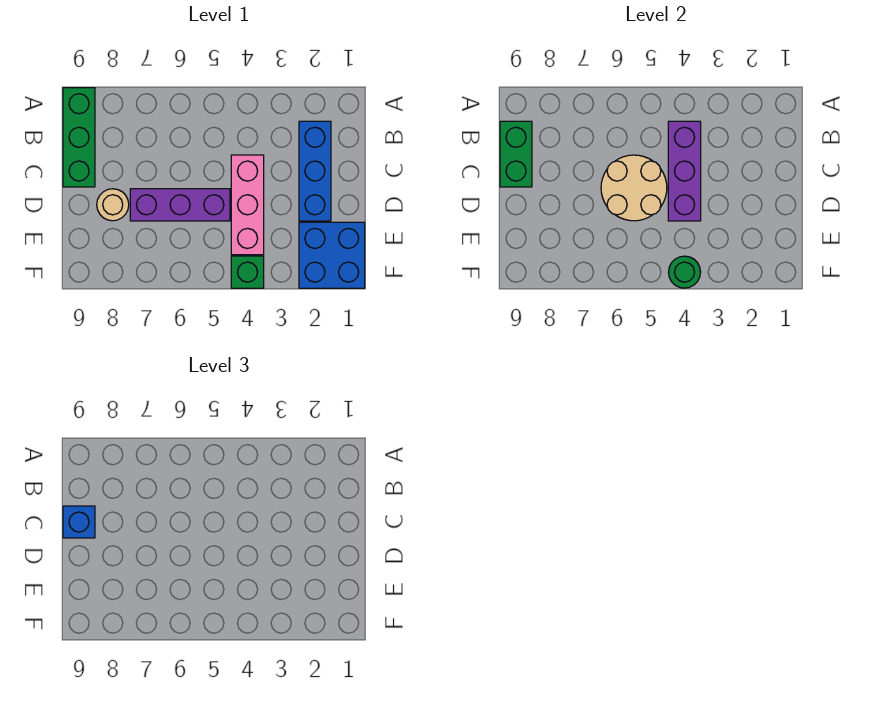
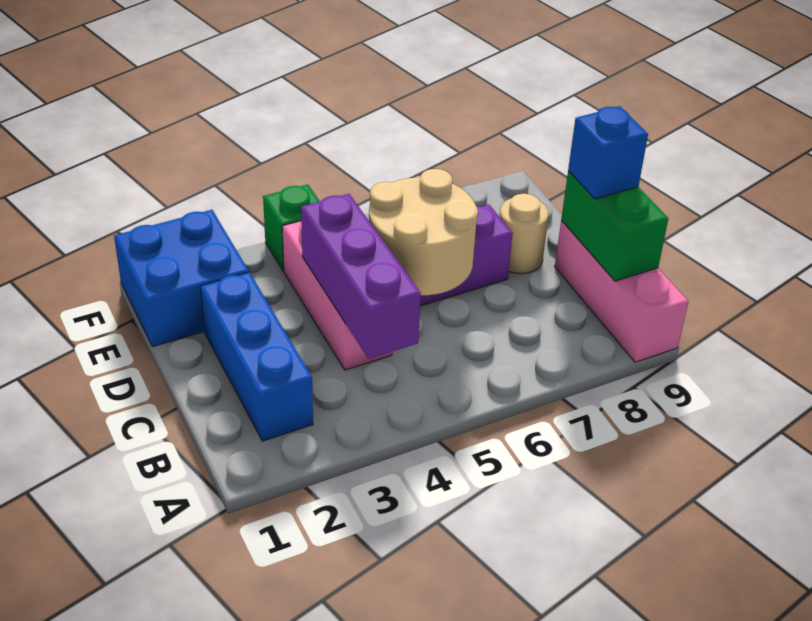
green 1x3 brick [63,88,95,187] -> pink 1x3 brick [555,220,688,362]
green 1x1 round brick [669,256,701,288] -> none

